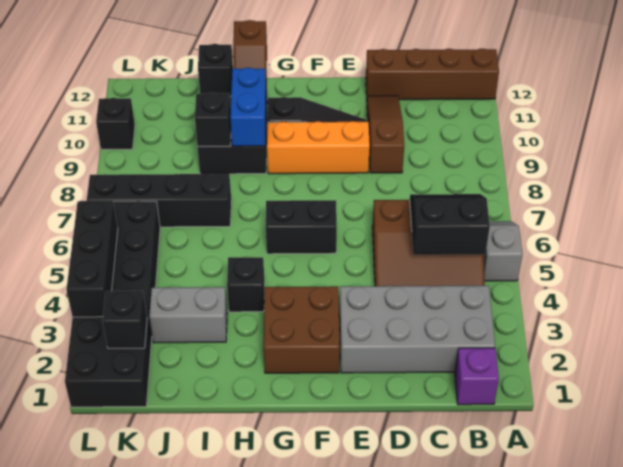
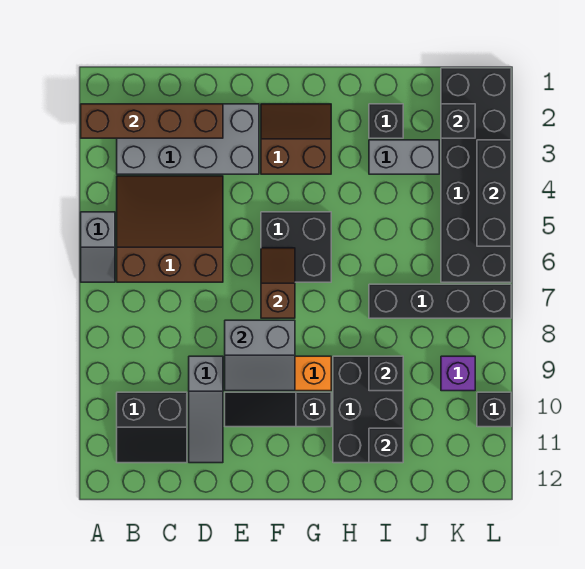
brown 1x4 brick [366,49,499,100] -> brown 1x4 brick moved to [81,104,223,138]
purple 1x1 brick [455,348,499,405] -> purple 1x1 brick moved to [441,356,475,391]
black 2x2 slope [410,194,490,255] -> black 2x2 slope moved to [117,392,187,463]
brown 1x3 slope [367,96,404,173] -> grey 1x3 slope [189,356,223,463]
none -> grey 2x2 slope [225,320,295,391]
brown 2x2 brick [264,286,340,373] -> brown 2x2 slope [261,104,331,174]
black 1x2 brick [266,200,337,254] -> black 2x2 brick [261,212,331,282]
black 1x1 brick [227,257,265,312] -> black 1x1 brick moved to [369,104,403,138]
blue 1x2 brick [230,68,266,146] -> none
brown 1x2 slope [233,20,267,80] -> brown 1x2 slope moved to [261,248,295,318]

